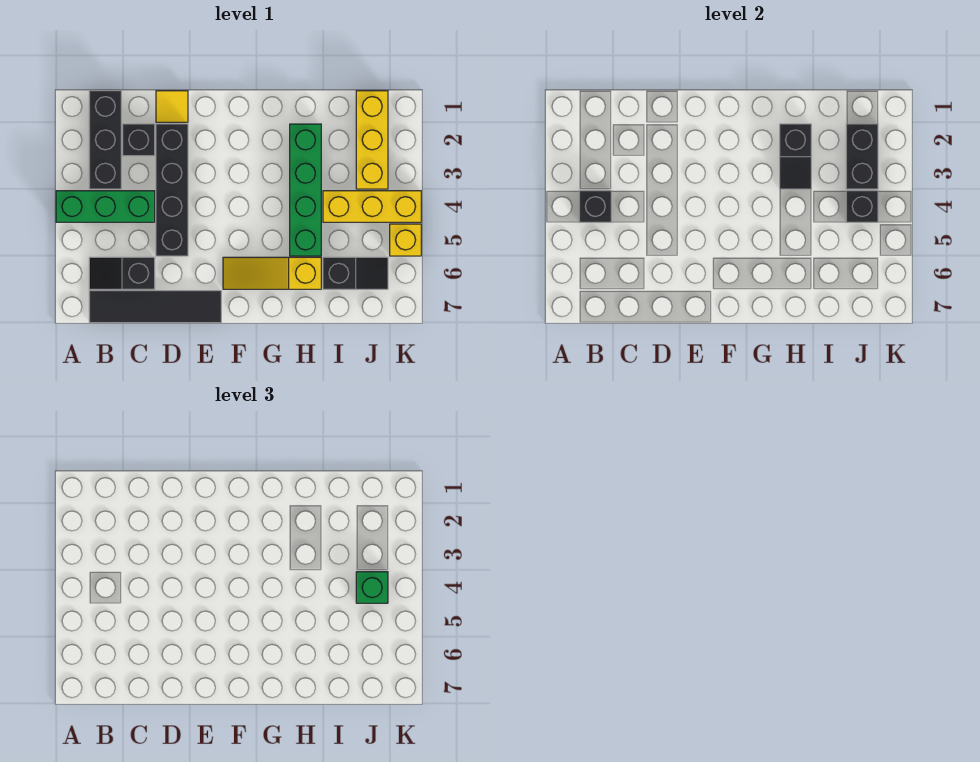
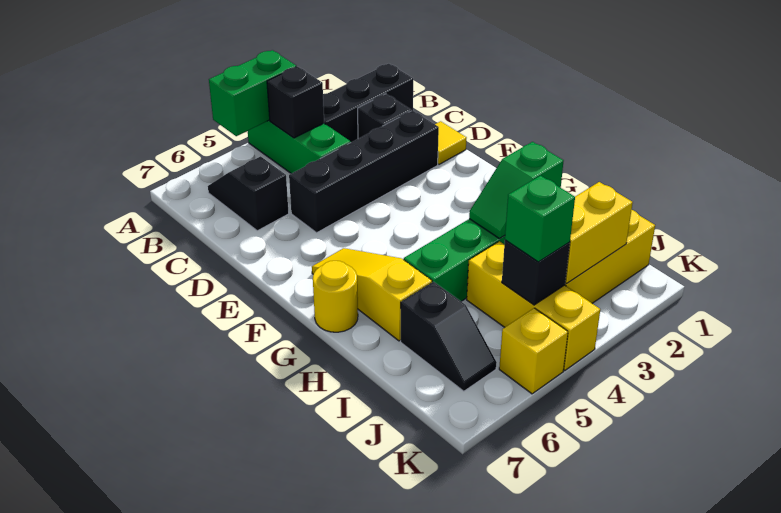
none -> green 1x2 brick [209,50,296,136]
black 1x4 tile [89,291,221,323] -> none
none -> yellow 1x1 round brick [313,261,358,332]
black 1x2 slope [780,124,811,189] -> green 1x2 slope [469,142,563,239]
black 1x2 brick [846,124,878,189] -> yellow 1x2 brick [565,182,633,284]

